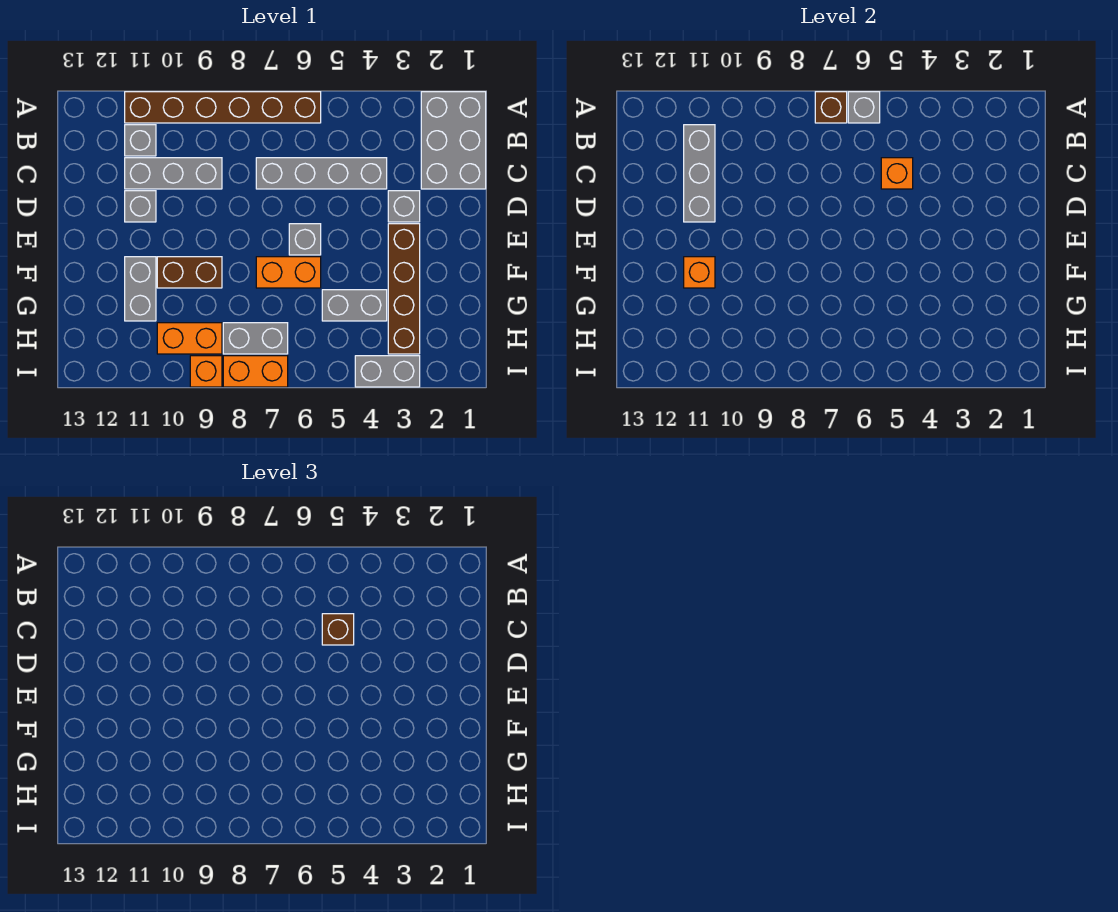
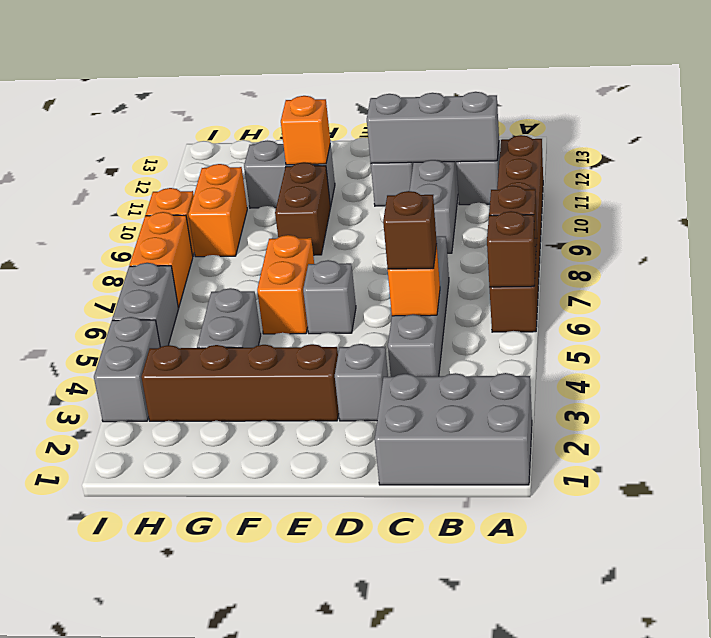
grey 1x1 brick [848,92,880,123] -> brown 1x1 brick [487,211,536,287]
grey 1x2 brick [223,323,288,354] -> grey 1x2 brick moved to [112,263,178,347]

